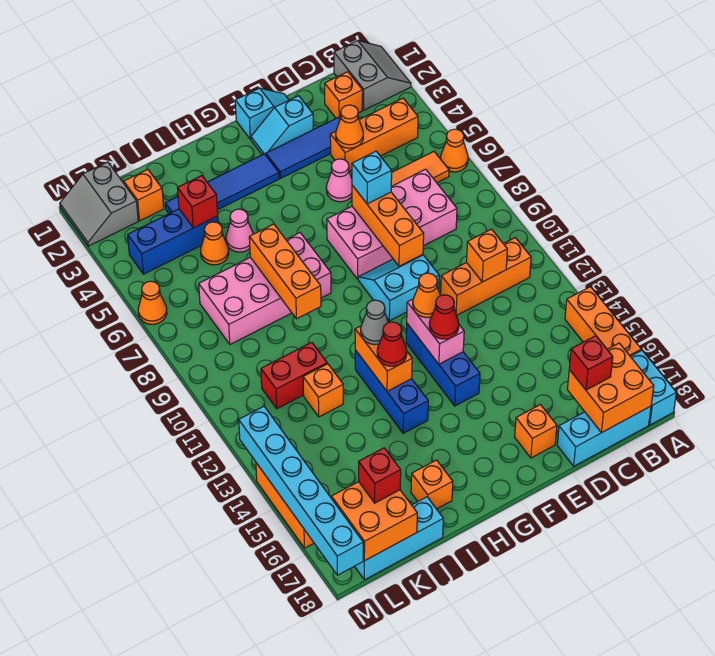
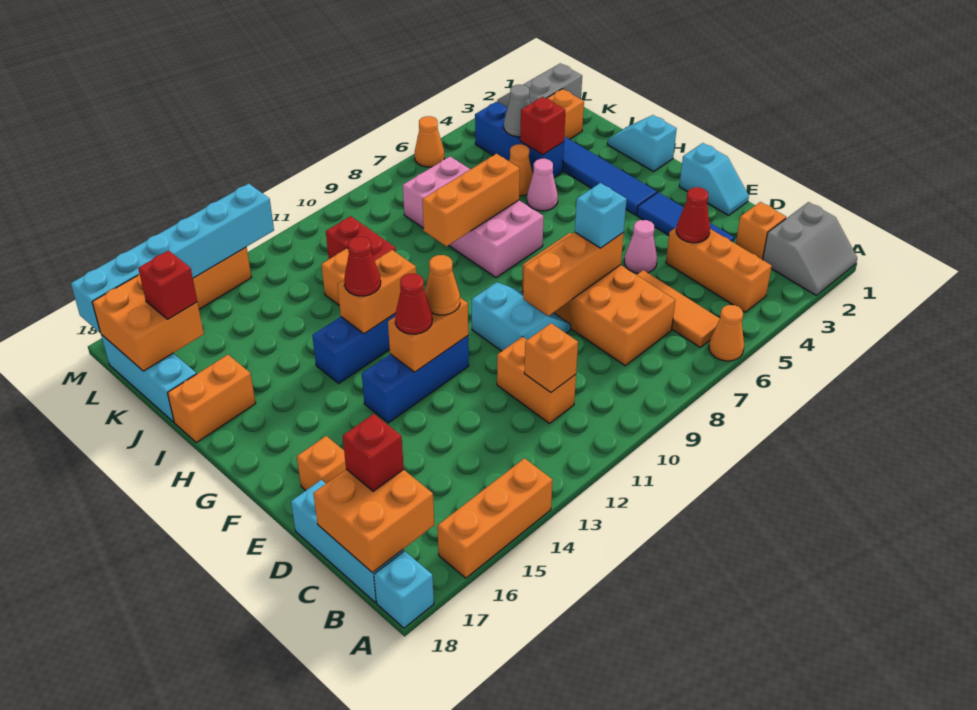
cyan 1x2 brick [630,350,676,425] -> cyan 1x1 brick [374,551,434,628]
orange 1x3 brick [441,238,531,315] -> orange 1x2 brick [497,337,576,423]
pink 2x4 brick [327,169,457,279] -> orange 2x4 brick [522,233,675,366]
orange 1x1 cone [336,105,363,148] -> red 1x1 cone [676,187,710,243]
cyan 1x2 slope [251,96,313,155] -> cyan 1x2 slope moved to [607,115,677,172]
pink 1x2 brick [407,299,464,364] -> orange 1x2 brick [388,298,468,372]
grey 1x1 cone [361,300,388,345] -> grey 1x1 cone moved to [504,85,530,137]
orange 1x1 brick [411,460,453,509] -> orange 1x2 brick [168,355,256,443]

